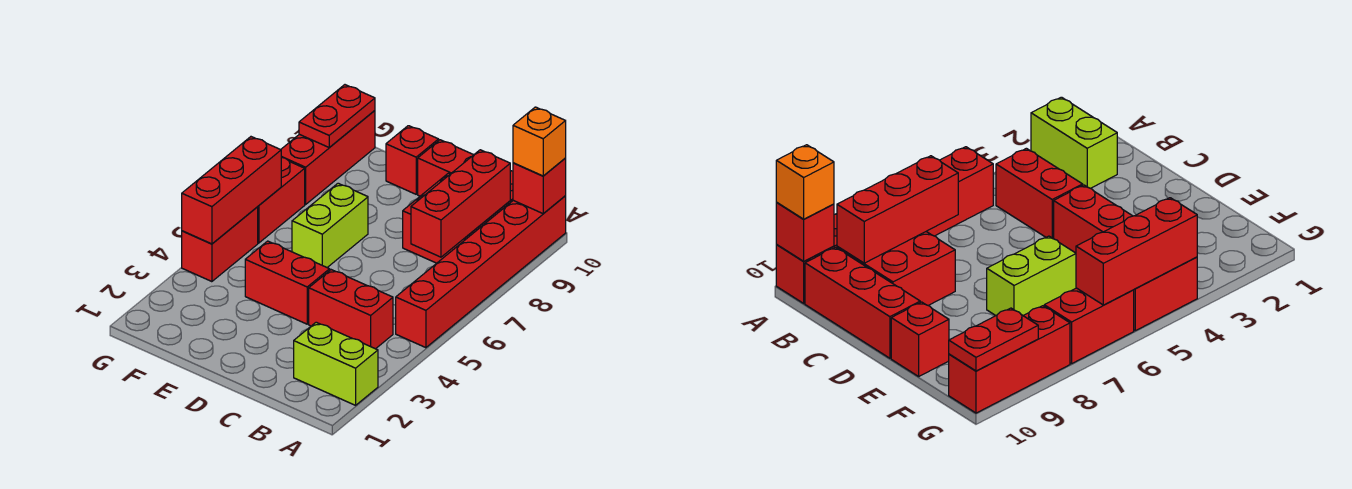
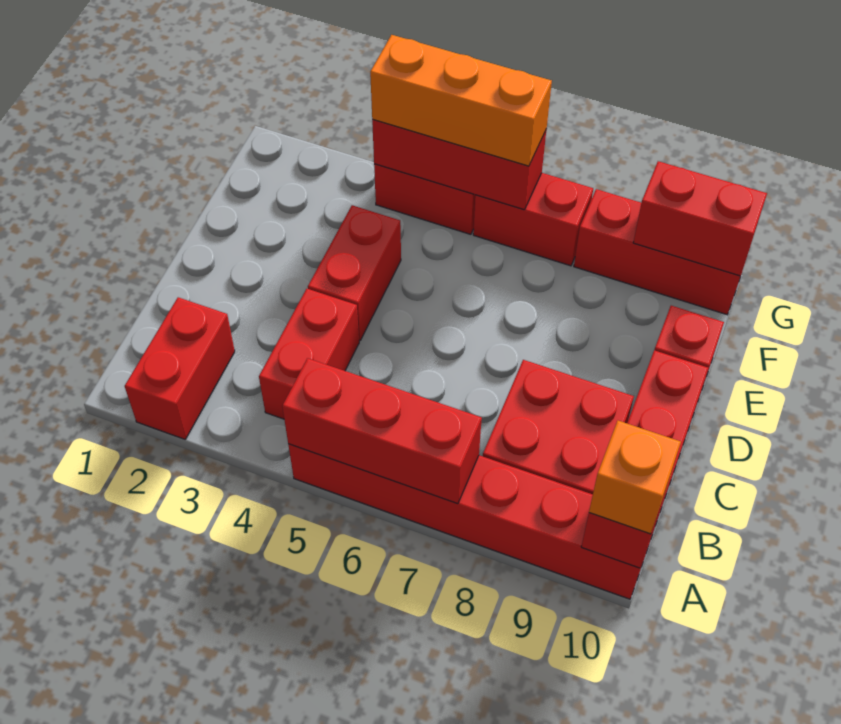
lime 1x2 brick [294,322,378,405] -> red 1x2 brick [125,297,235,439]
red 1x3 brick [411,150,510,257] -> red 1x3 brick moved to [282,358,482,504]
lime 1x2 brick [292,183,368,267] -> none
none -> orange 1x3 brick [370,35,552,166]
red 1x2 plate [299,85,375,147] -> red 1x2 brick [633,161,767,276]

